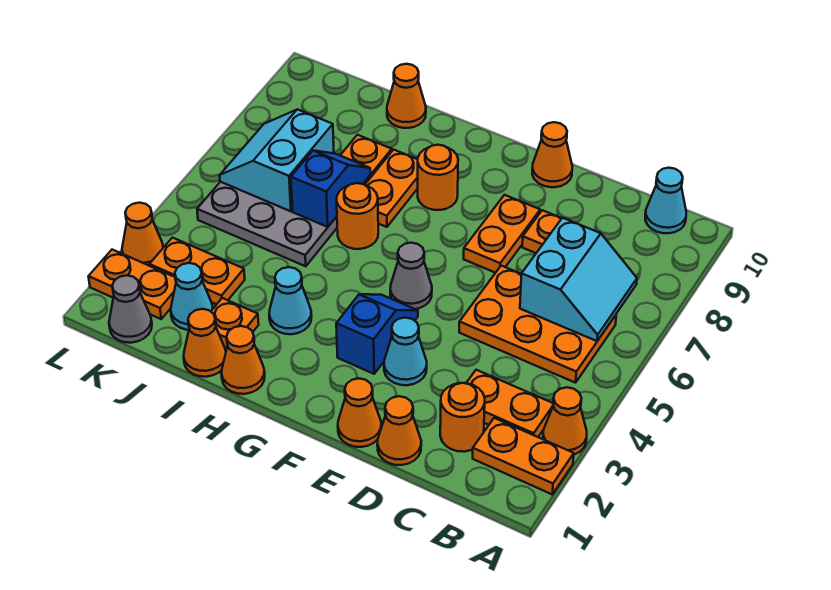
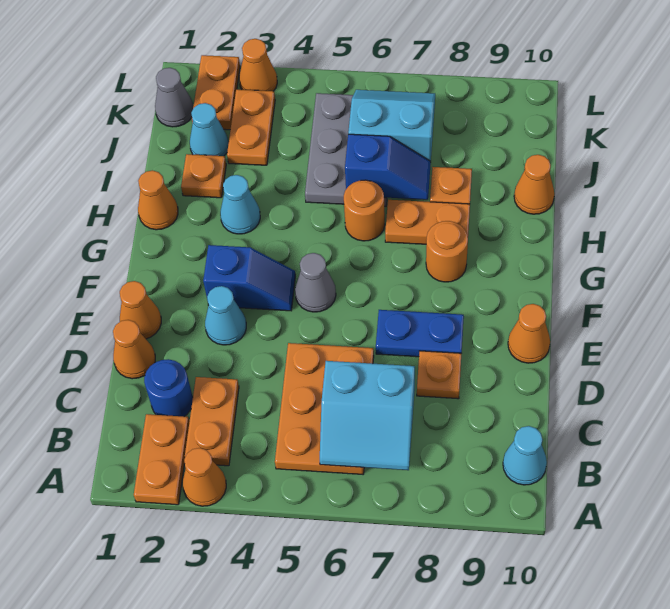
orange 1x1 round brick [440,383,485,452] -> blue 1x1 round brick [144,359,193,417]
orange 1x2 plate [464,195,540,273] -> blue 1x2 plate [376,310,464,357]
orange 1x1 cone [184,309,226,377] -> none

